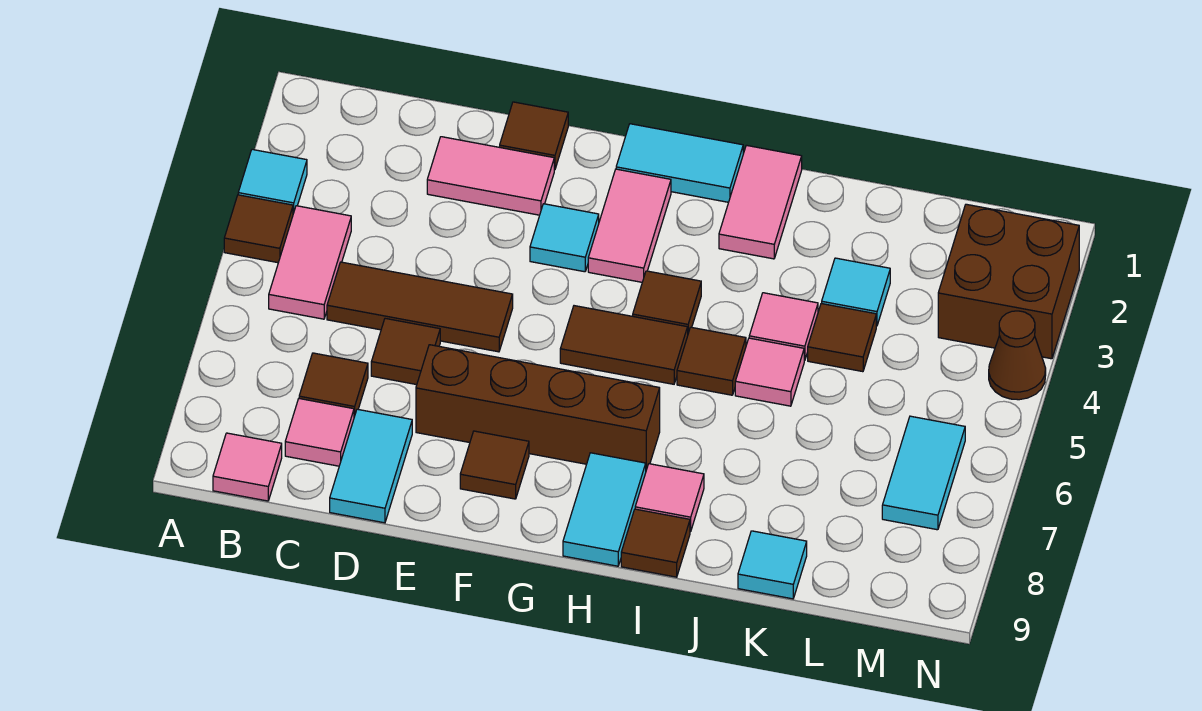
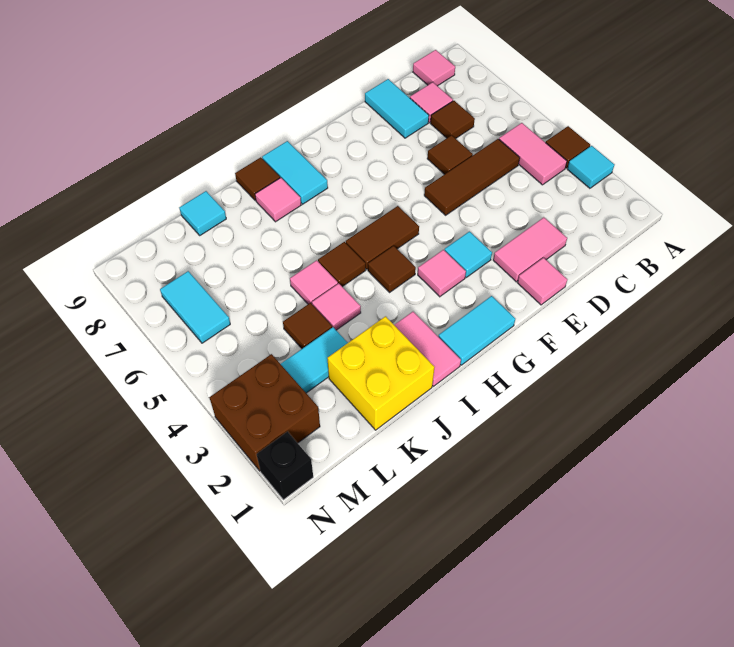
brown 1x1 tile [500,102,568,170] -> pink 1x1 tile [517,258,567,305]
brown 1x4 brick [416,345,660,470] -> none
brown 1x1 tile [460,431,529,499] -> none
pink 1x2 tile [588,169,671,282] -> pink 1x1 tile [418,250,466,297]
none -> yellow 2x2 brick [328,316,434,430]
cyan 1x1 tile [822,258,890,326] -> cyan 1x2 tile [281,327,348,393]
none -> black 1x1 brick [257,432,313,500]
brown 1x1 cone [989,311,1046,400] -> none

